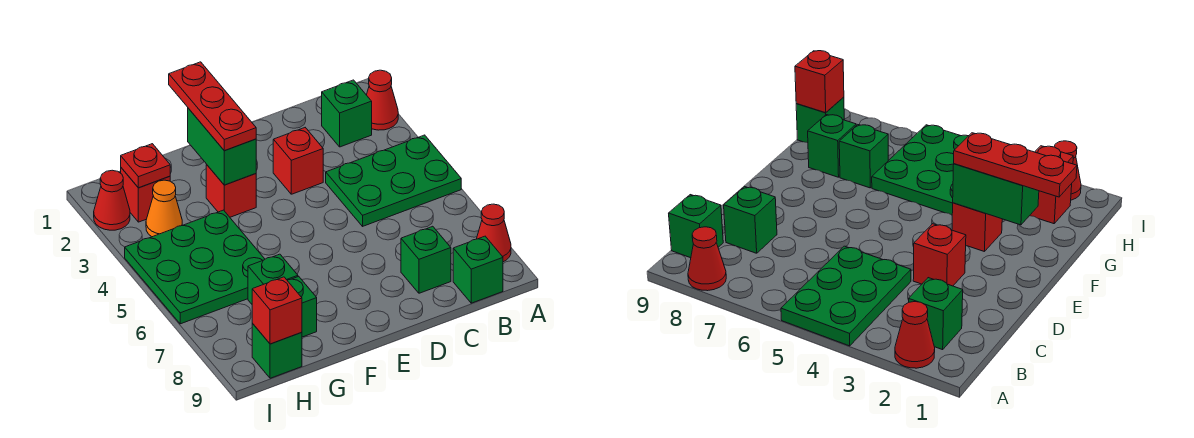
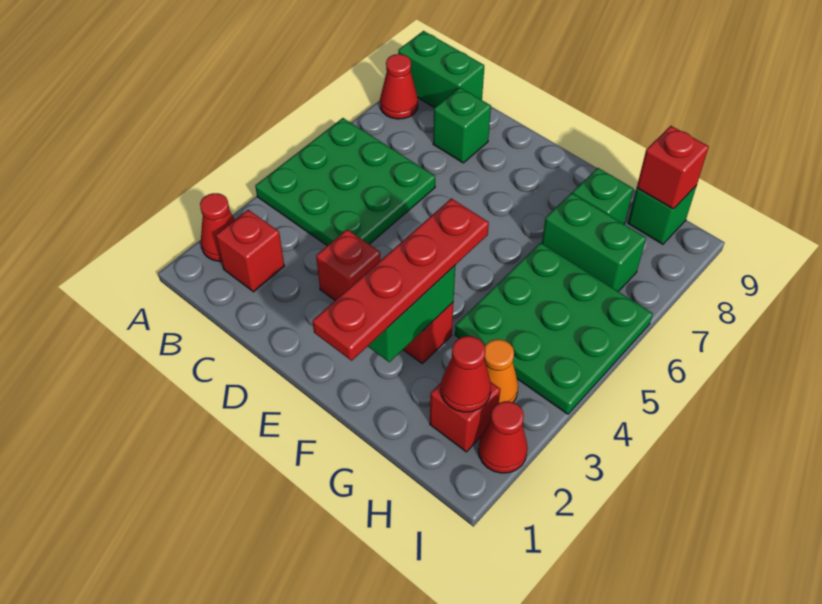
green 2x3 plate [326,135,461,226] -> green 3x3 plate [255,118,435,246]
green 1x1 brick [322,80,372,147] -> red 1x1 brick [216,210,284,292]
green 1x1 brick [453,236,503,303] -> green 1x2 brick [398,31,484,108]
red 1x3 plate [169,62,256,151] -> red 1x4 plate [312,198,489,361]
green 1x1 brick [248,254,298,304] -> green 1x2 brick [542,193,646,291]
red 1x1 plate [121,144,170,188] -> red 1x1 cone [441,336,491,412]

